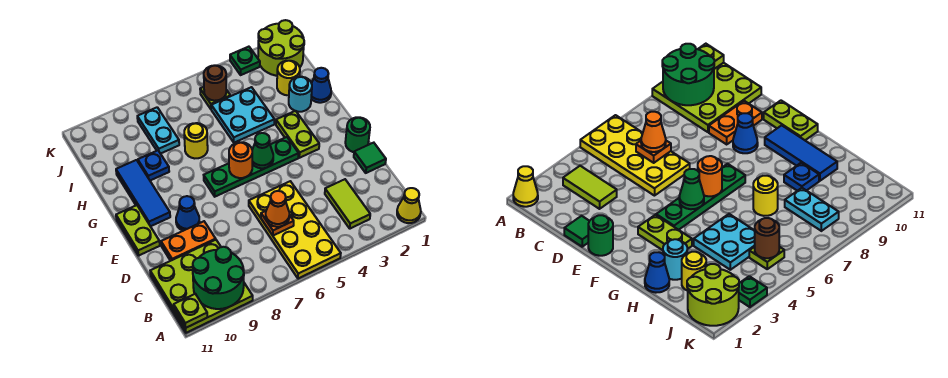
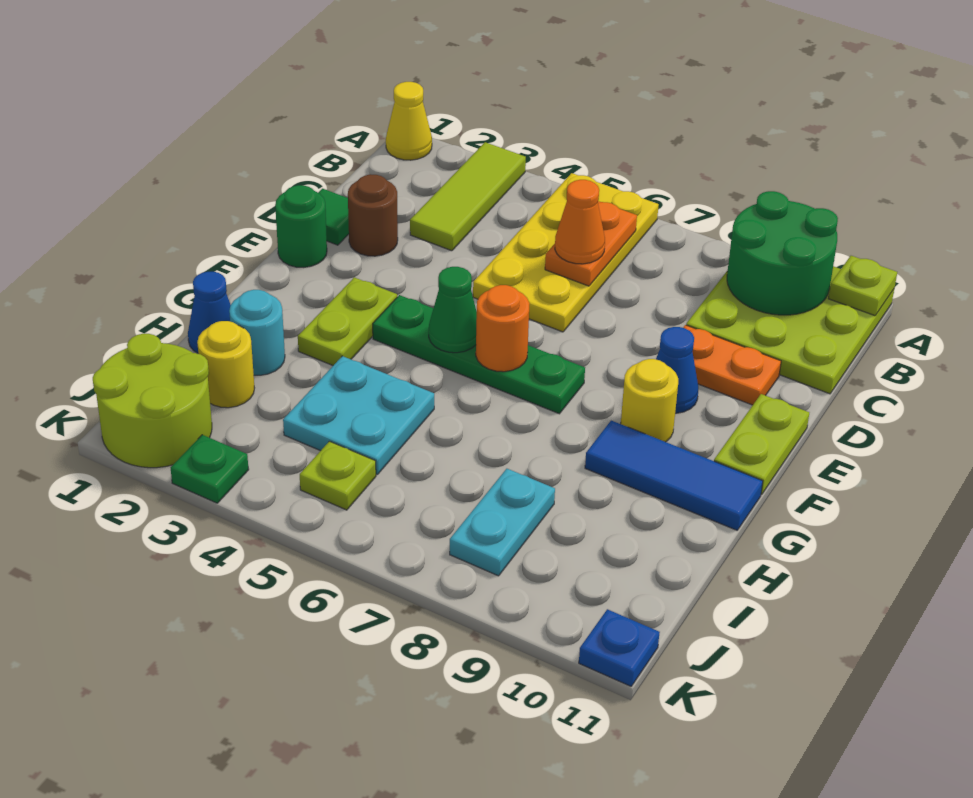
lime 1x2 tile [325,179,370,229] -> lime 1x3 tile [410,142,526,251]
orange 1x1 plate [261,211,294,236] -> orange 1x2 plate [545,201,637,286]
blue 1x3 tile [116,160,170,226] -> blue 1x3 tile turned to [585,421,763,530]
yellow 1x1 round brick [184,123,208,158] -> yellow 1x1 round brick moved to [621,359,678,442]
blue 1x1 plate [138,150,169,180] -> blue 1x1 plate moved to [579,609,660,686]
brown 1x1 round brick [204,65,226,101] -> brown 1x1 round brick moved to [348,174,398,256]

